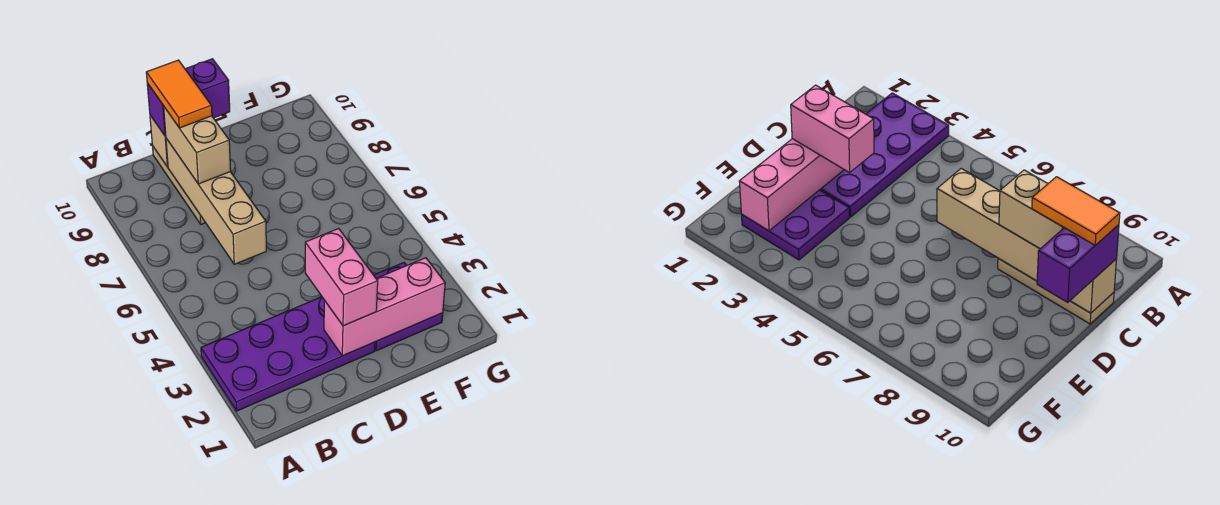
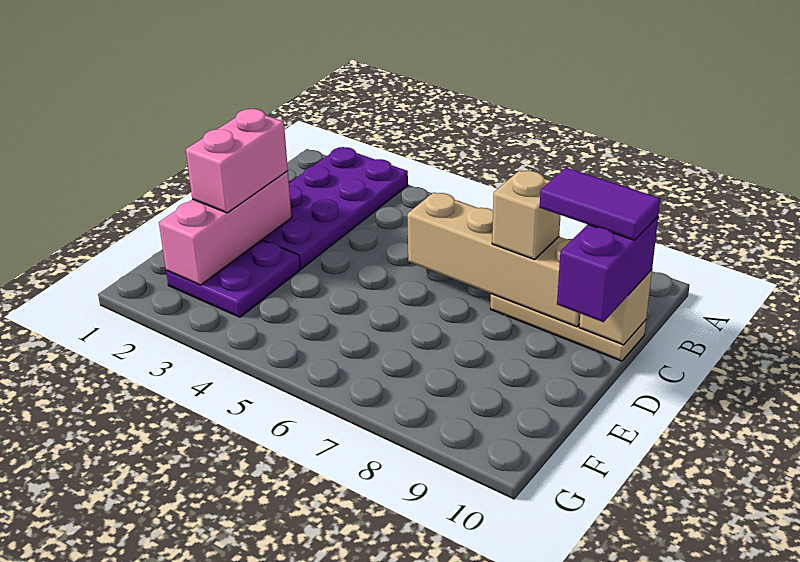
tan 1x2 brick [164,107,231,184] -> tan 1x1 brick [492,170,561,260]
orange 1x2 tile [146,60,212,128] -> purple 1x2 tile [540,168,660,240]
pink 1x2 brick [305,228,378,326] -> pink 1x2 brick turned to [186,109,288,213]

